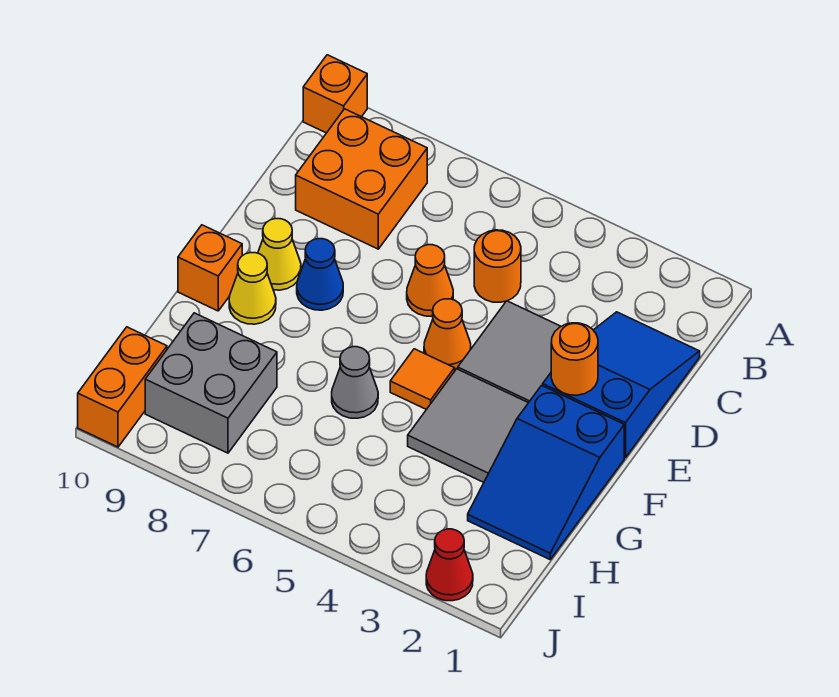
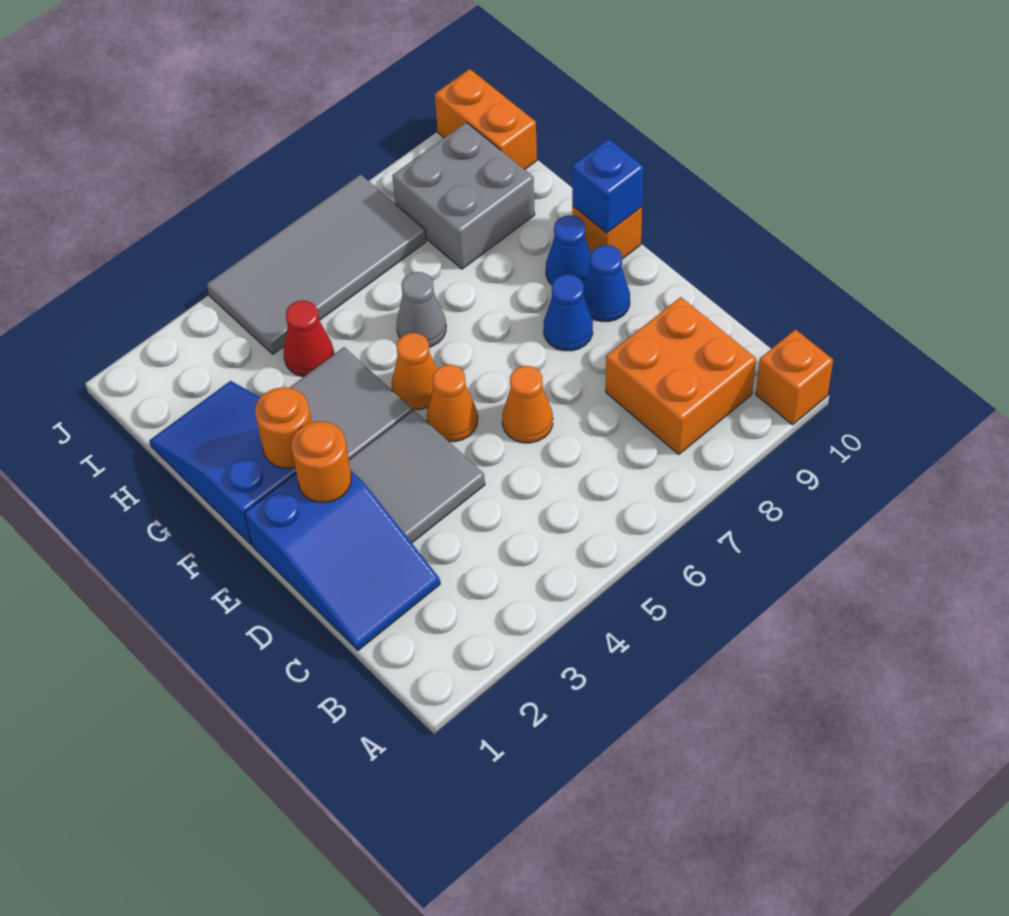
orange 1x1 round brick [474,230,521,302] -> orange 1x1 round brick moved to [255,387,311,468]
yellow 1x1 cone [258,219,301,290] -> blue 1x1 cone [584,245,630,322]
orange 1x1 tile [390,349,455,409] -> orange 1x1 cone [392,333,437,410]
yellow 1x1 cone [229,253,276,324] -> blue 1x1 cone [546,215,591,285]
none -> blue 1x1 brick [572,139,644,233]
none -> grey 2x4 tile [207,175,426,354]
red 1x1 cone [426,529,473,601] -> red 1x1 cone moved to [283,301,334,377]

